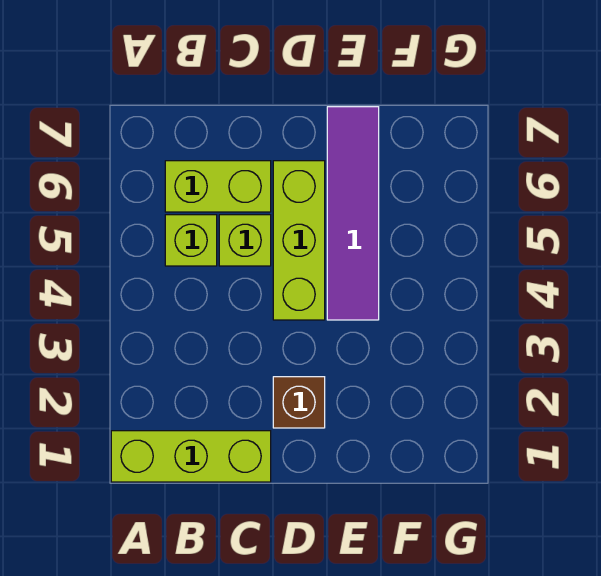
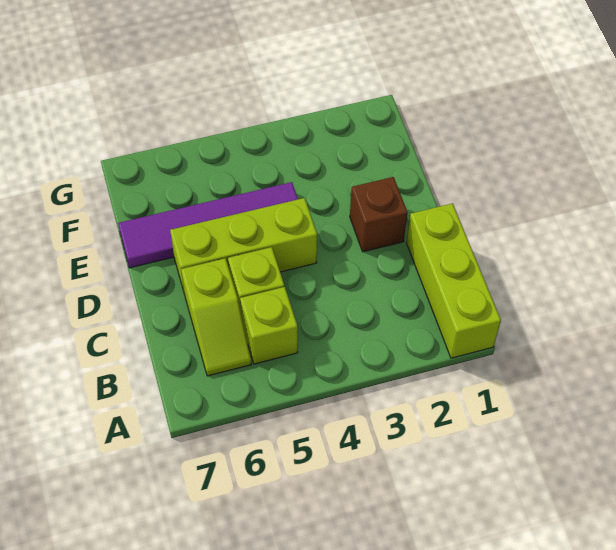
lime 1x2 brick [165,161,271,212] -> lime 1x2 slope [181,258,251,376]

